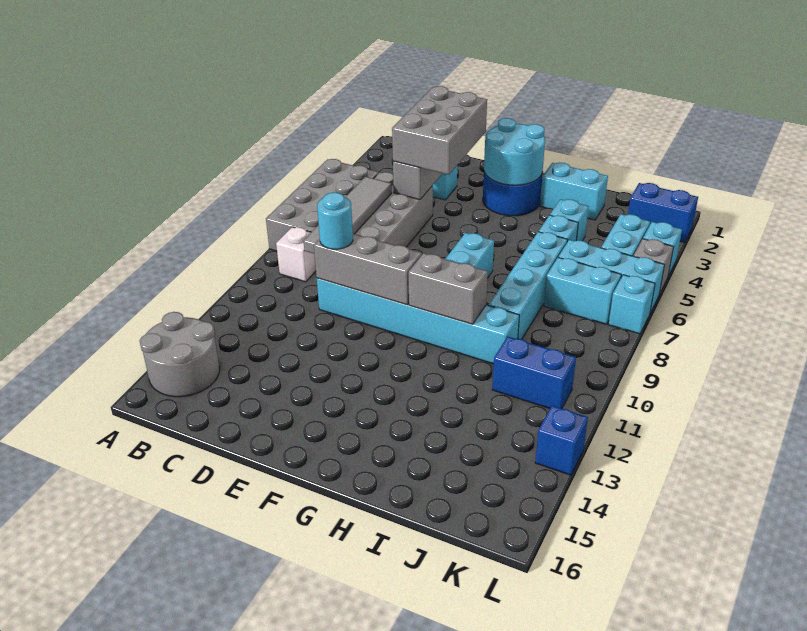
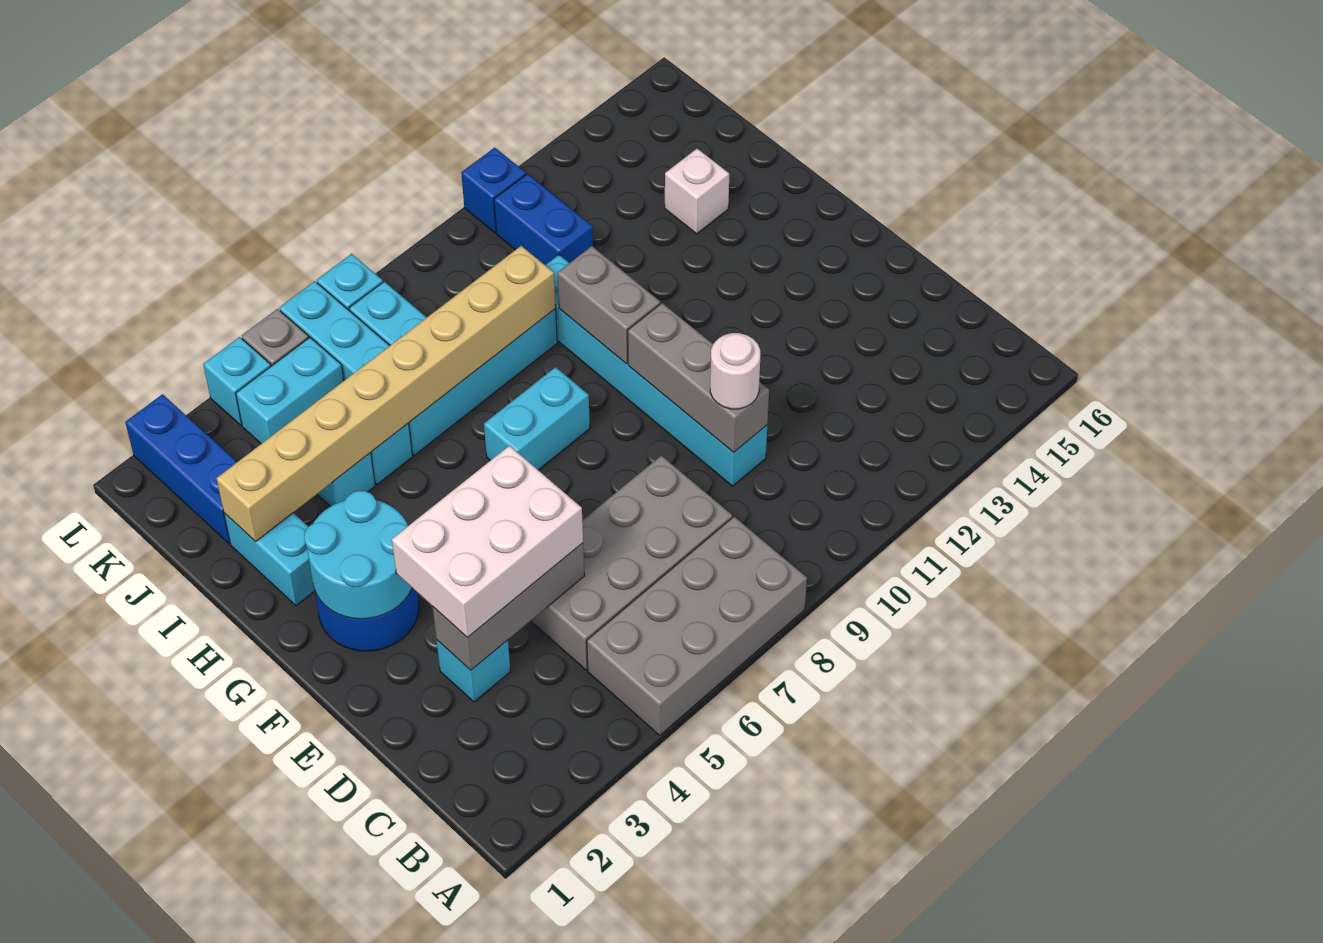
grey 2x2 round brick [140,312,220,397] -> none
white 1x1 brick [276,227,316,282] -> white 1x1 brick moved to [665,149,729,234]
grey 1x4 tile [304,177,392,254] -> none
grey 2x3 brick [392,86,487,175] -> white 2x3 brick [392,445,583,638]
cyan 1x1 round brick [317,192,353,249] -> white 1x1 round brick [710,333,760,409]
none -> tan 1x8 brick [216,246,556,542]
blue 1x2 brick [628,183,698,243] -> blue 1x3 brick [125,394,237,544]
blue 1x1 brick [535,406,588,475] -> blue 1x1 brick moved to [461,148,526,233]

